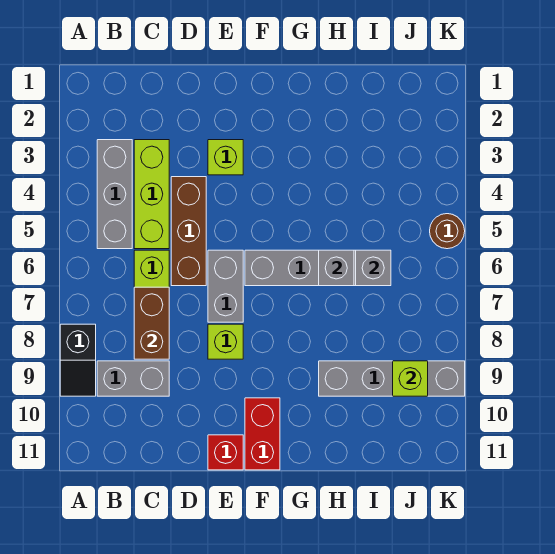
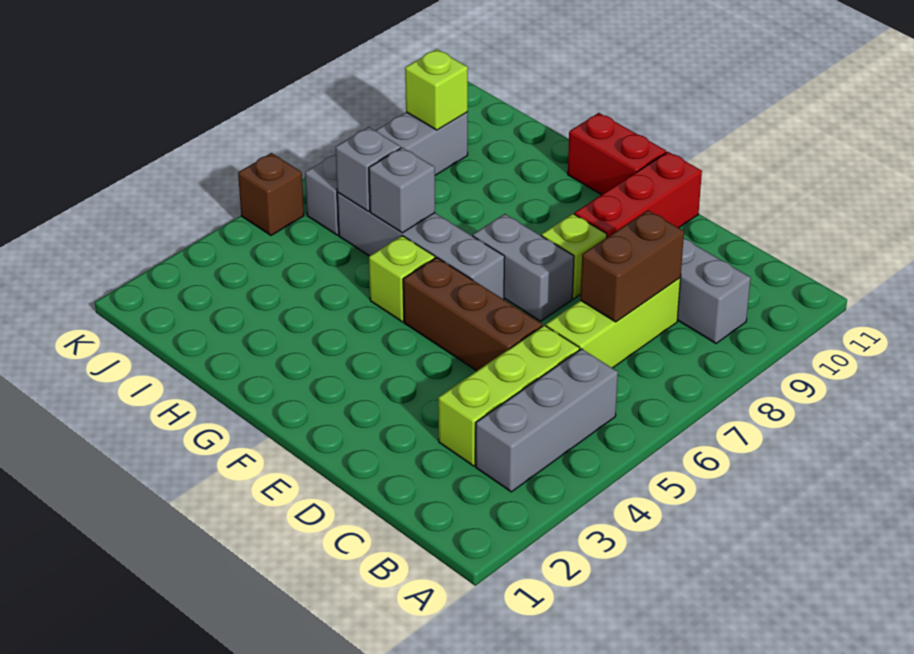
black 1x2 slope [60,324,96,396] -> none
brown 1x3 brick [171,177,206,286] -> brown 1x3 brick turned to [403,257,542,371]
lime 1x1 brick [208,140,243,175] -> lime 1x1 brick moved to [369,236,435,322]
grey 1x2 brick [208,250,243,322] -> grey 1x2 brick turned to [473,214,574,321]
red 1x1 brick [208,435,243,470] -> red 1x3 brick [574,152,702,237]
red 1x2 brick [245,398,280,470] -> red 1x2 brick turned to [568,113,666,195]
grey 1x4 brick [319,361,465,396] -> grey 1x4 brick turned to [305,112,468,235]
brown 1x1 round brick [430,214,465,249] -> brown 1x1 brick [238,153,304,235]

